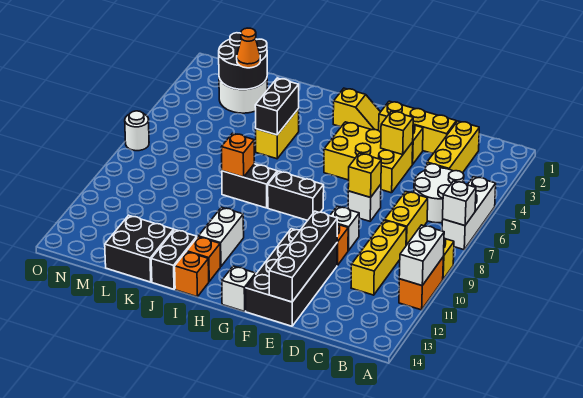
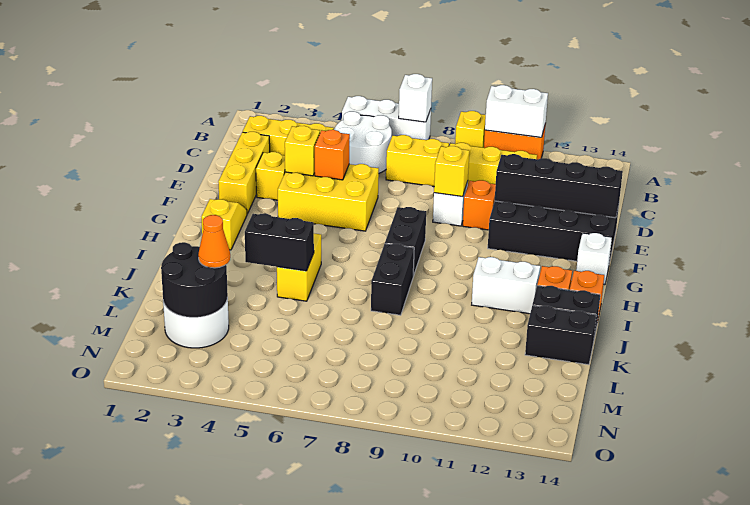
yellow 2x3 brick [324,122,413,193] -> yellow 2x3 brick turned to [278,164,379,231]
white 1x1 brick [348,185,381,221] -> none
yellow 1x1 brick [348,153,381,197] -> yellow 1x1 brick moved to [434,146,469,197]
yellow 1x2 brick [256,109,299,159] -> yellow 1x2 brick turned to [277,234,321,301]
orange 1x1 brick [221,133,254,177] -> orange 1x1 brick moved to [315,130,350,180]
black 2x2 brick [105,215,174,282] -> black 1x2 brick [525,305,596,365]
white 1x1 round brick [125,111,149,151] -> none

